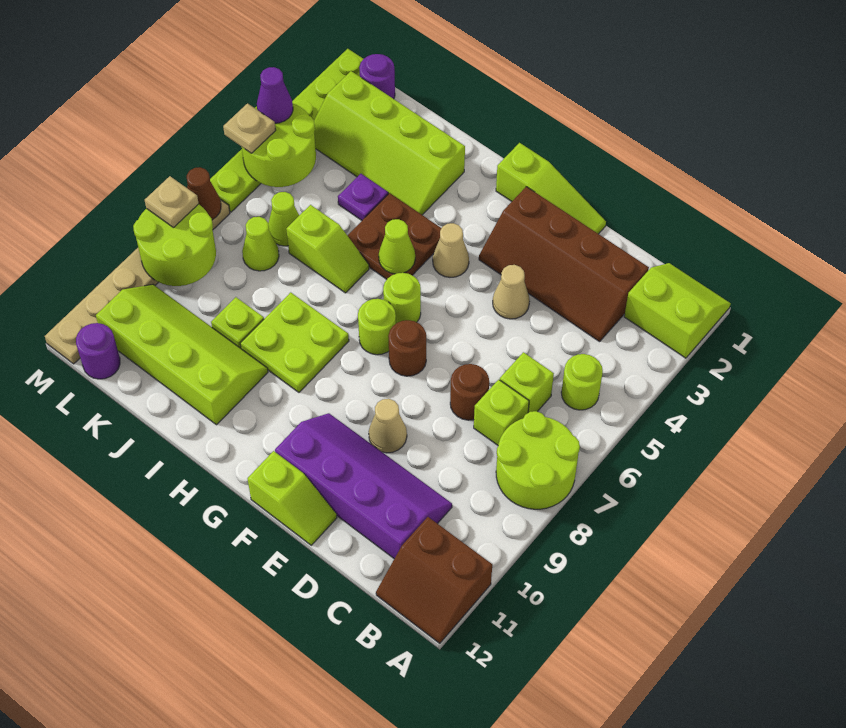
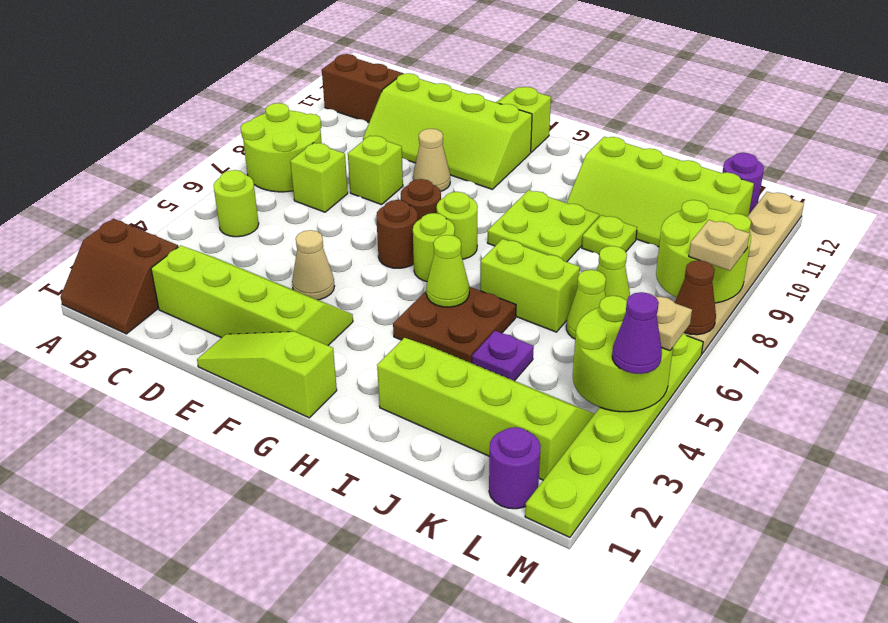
lime 2x2 slope [624,263,731,358] -> brown 2x2 slope [60,219,178,334]
brown 2x4 slope [479,187,649,342] -> lime 2x4 slope [151,245,353,346]
lime 1x1 brick [500,352,554,413] -> lime 1x1 brick moved to [348,136,403,205]
purple 2x4 slope [275,413,452,559] -> lime 2x4 slope [363,73,532,189]
brown 1x1 round brick [450,364,489,420] -> brown 1x1 round brick moved to [376,200,418,268]
tan 1x1 cone [433,223,469,277] -> none
lime 1x2 slope [286,205,369,293] -> lime 1x2 brick [480,239,580,332]

